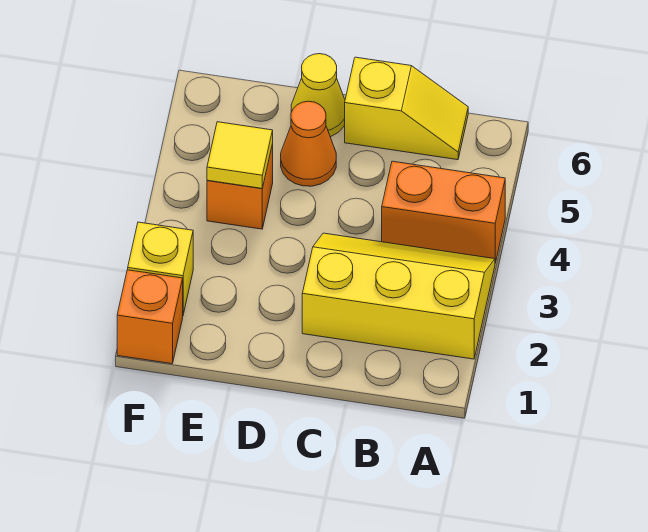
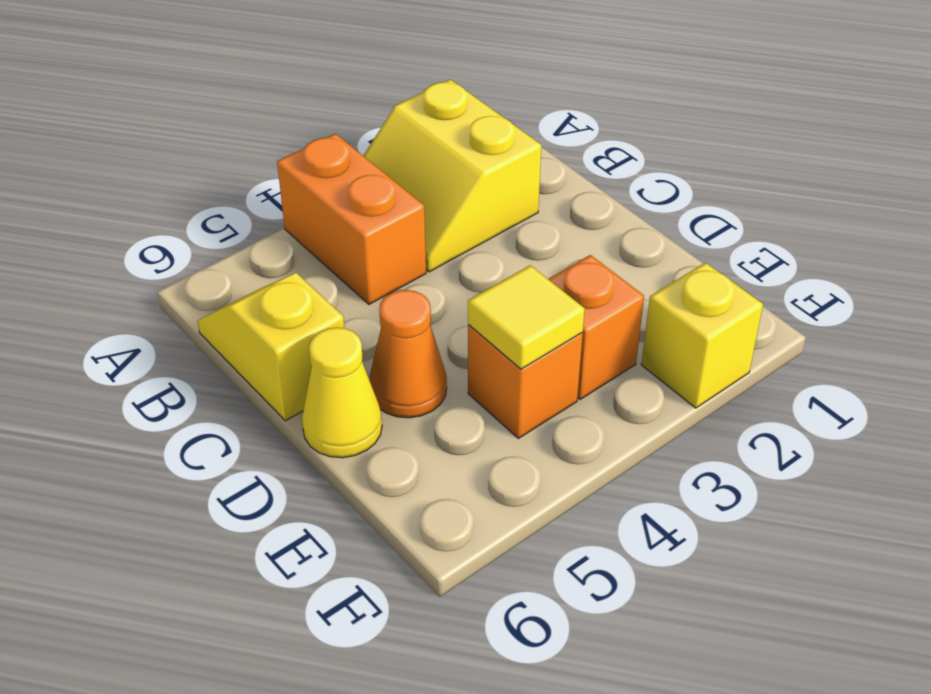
yellow 2x3 slope [302,233,495,359] -> yellow 2x2 slope [363,79,541,272]
orange 1x1 brick [117,270,183,364] -> orange 1x1 brick moved to [548,255,644,399]

